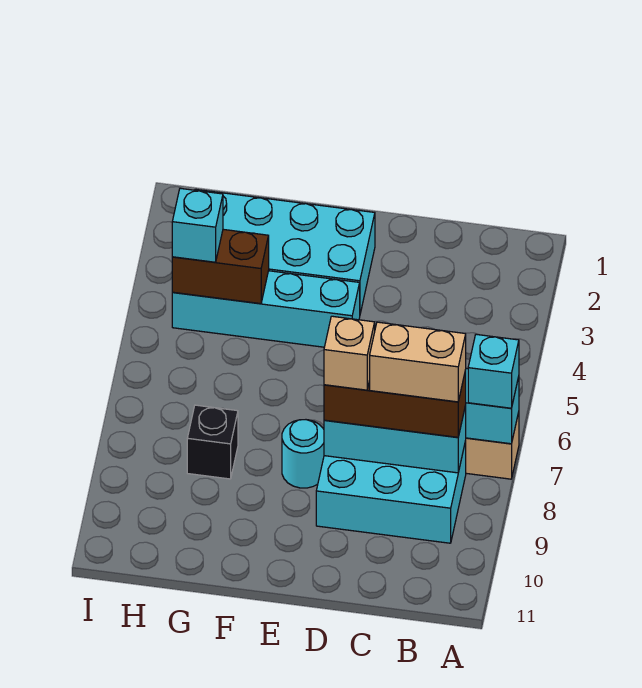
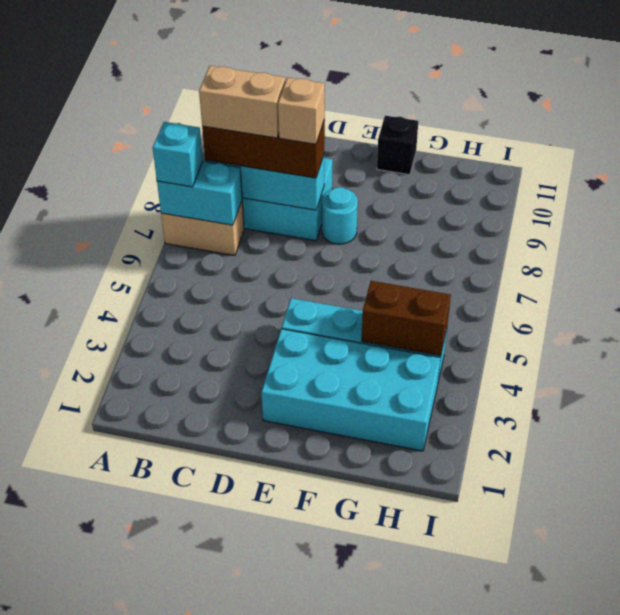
black 1x1 brick [187,405,238,479] -> black 1x1 brick moved to [377,116,418,175]
cyan 1x1 brick [172,188,223,262] -> none

